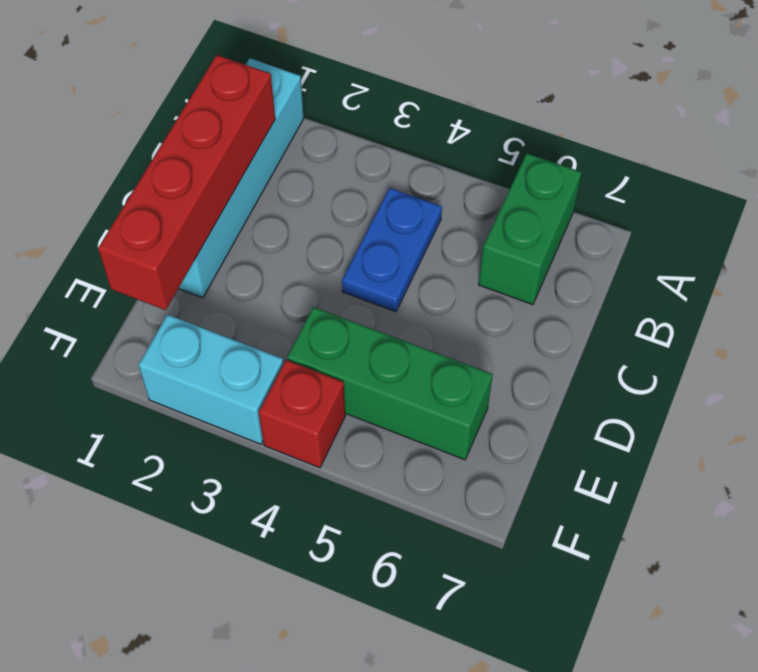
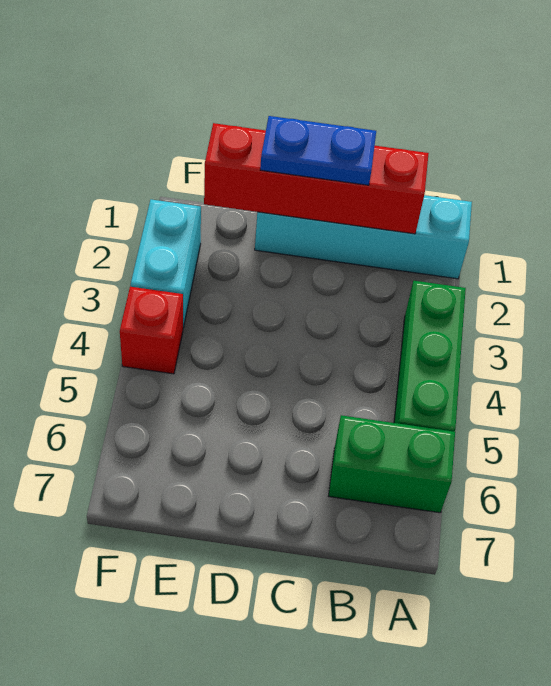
blue 1x2 plate [342,188,442,312] -> blue 1x2 plate moved to [260,116,376,185]
green 1x3 brick [287,307,493,460] -> green 1x3 brick moved to [394,281,466,432]

